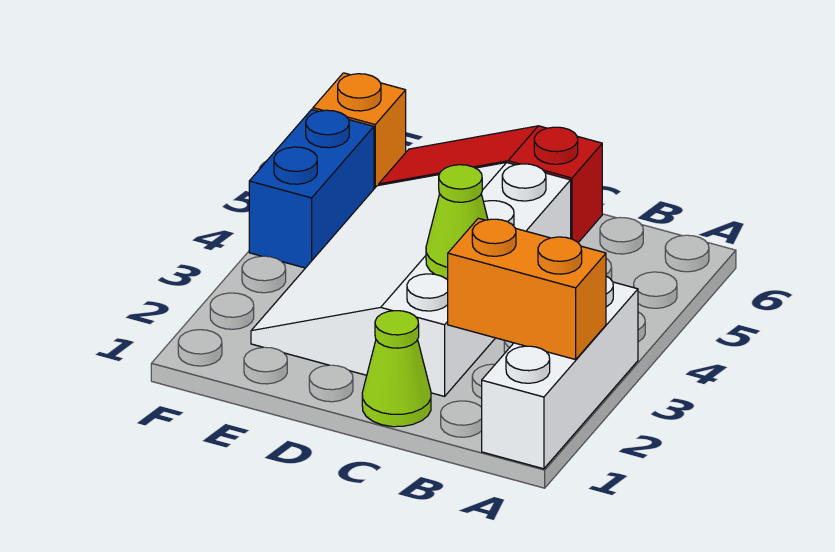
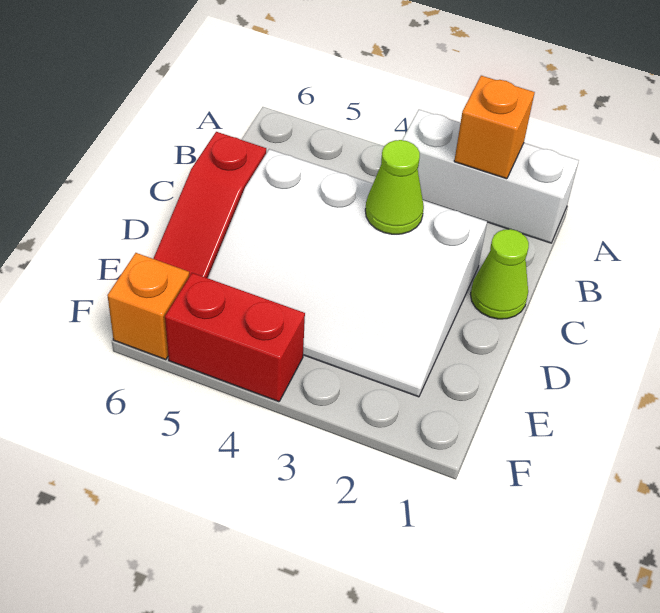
orange 1x2 brick [448,218,606,360] -> orange 1x1 brick [454,76,535,179]
blue 1x2 brick [249,110,374,268] -> red 1x2 brick [165,273,305,402]

